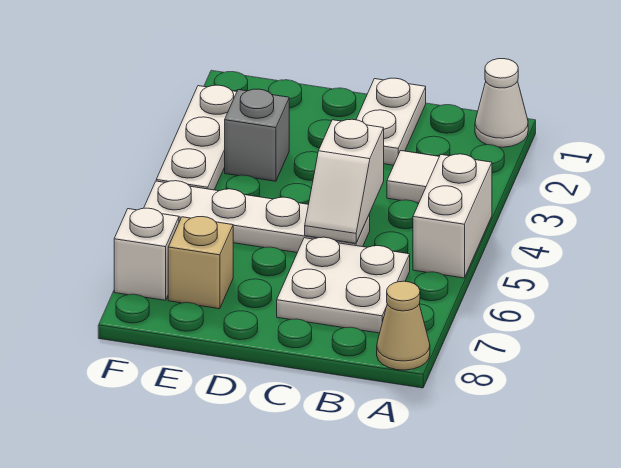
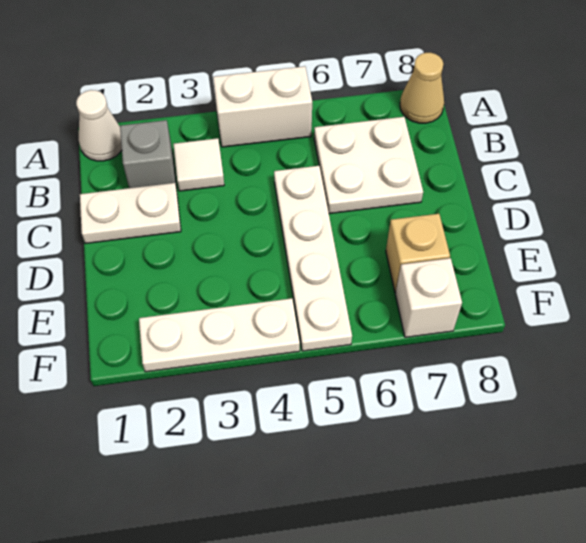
white 1x2 slope [305,119,384,243] -> none
grey 1x1 brick [225,89,289,181] -> grey 1x1 brick moved to [120,120,177,189]

